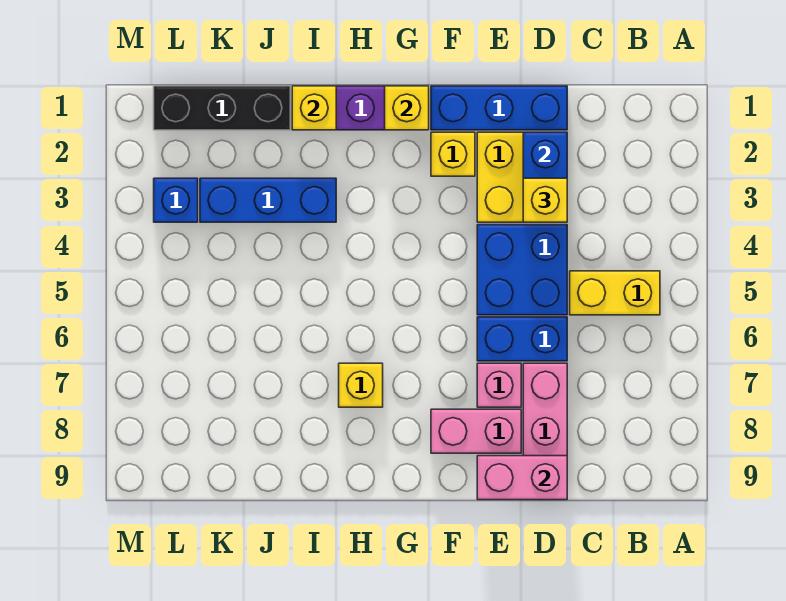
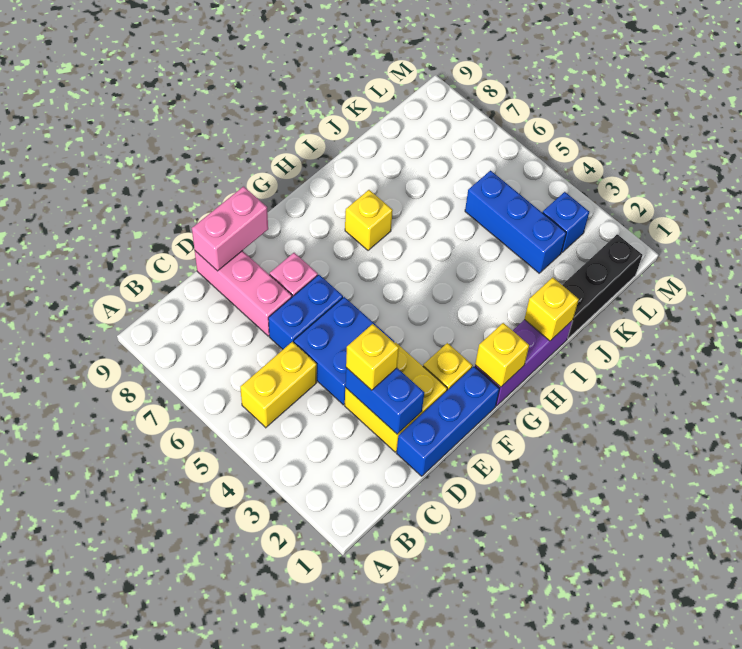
pink 1x2 brick [431,409,521,453] -> none
blue 1x3 brick [200,178,336,222] -> blue 1x3 brick turned to [465,171,566,273]

